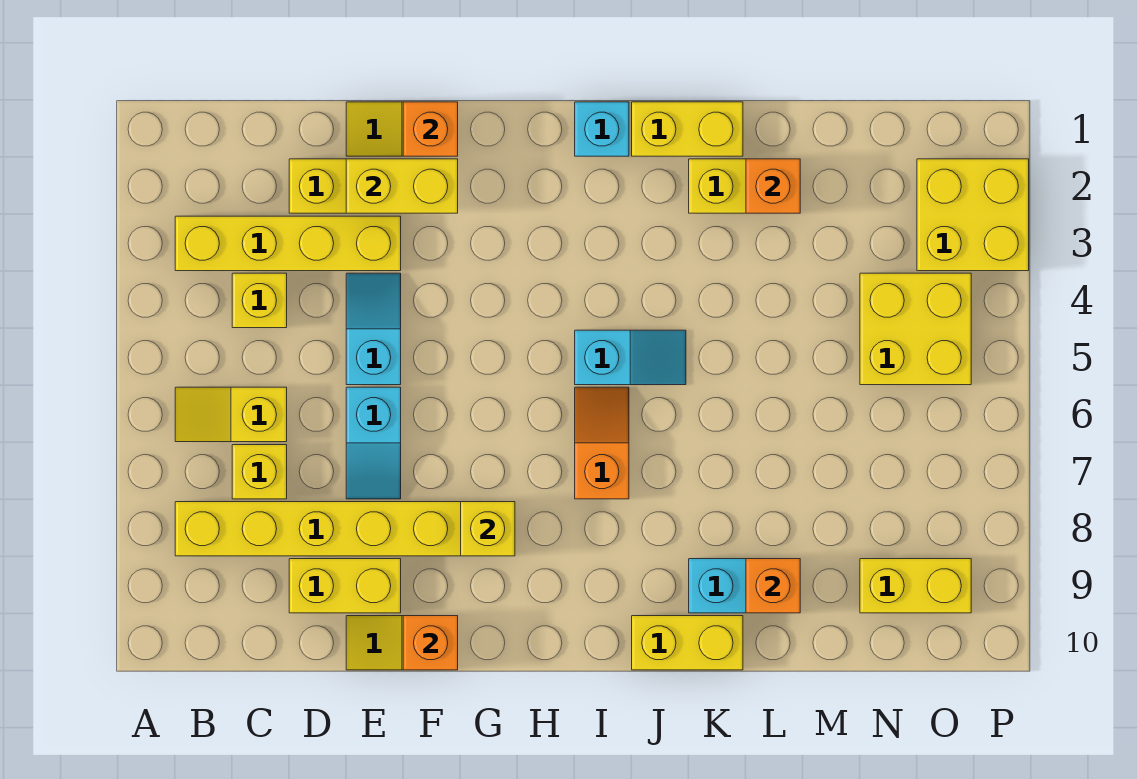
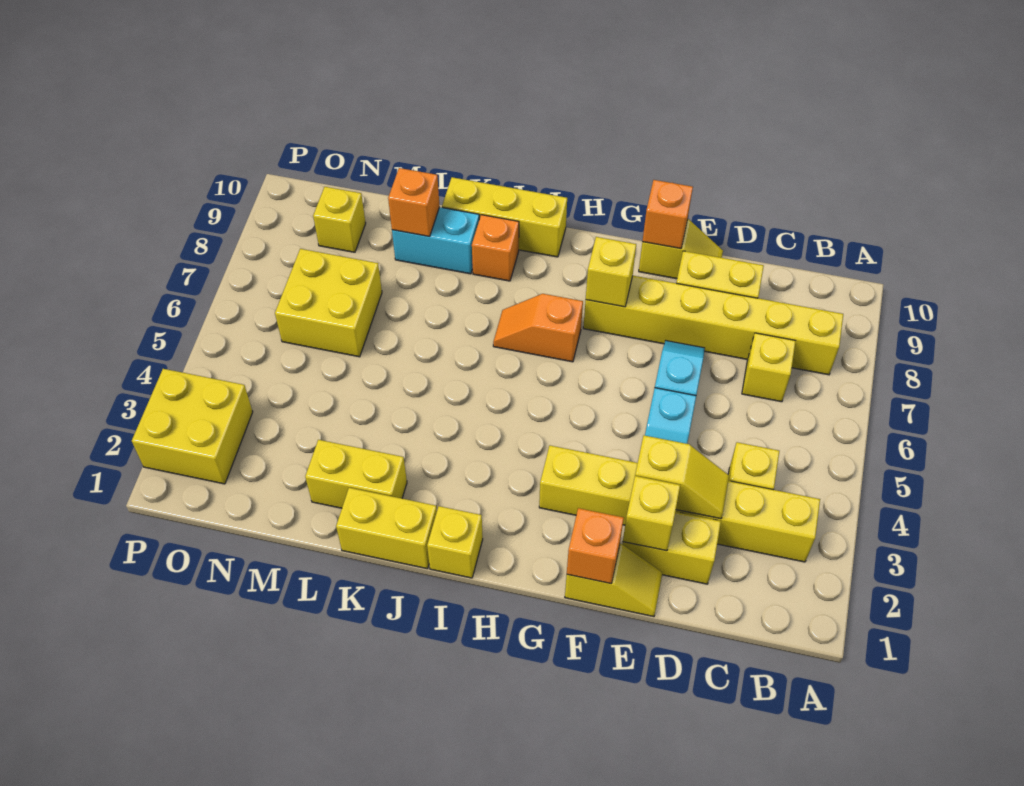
yellow 1x4 brick [175,216,401,271] -> yellow 1x6 brick [539,446,820,562]
yellow 1x2 slope [175,387,287,442] -> yellow 1x2 slope moved to [635,435,729,519]
yellow 1x2 brick [346,159,458,213] -> yellow 1x1 brick [623,476,680,551]
cyan 1x1 brick [575,102,629,156] -> yellow 1x1 brick [427,506,483,578]
cyan 1x2 slope [575,330,686,385] -> none
orange 1x2 slope [575,387,629,499] -> orange 1x2 slope turned to [493,294,583,362]
yellow 1x2 brick [632,616,743,670] -> yellow 1x3 brick [442,177,567,257]
orange 1x1 brick [746,159,800,213] -> orange 1x1 brick moved to [472,215,519,281]
yellow 2x2 brick [860,273,971,385] -> yellow 2x2 brick moved to [275,249,382,357]
yellow 1x2 brick [860,559,971,613] -> yellow 1x1 brick [313,187,366,252]

